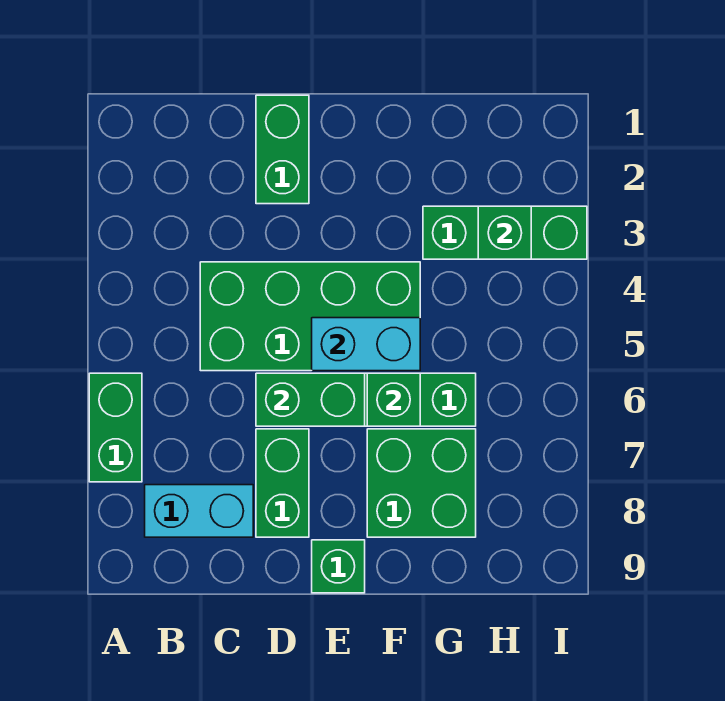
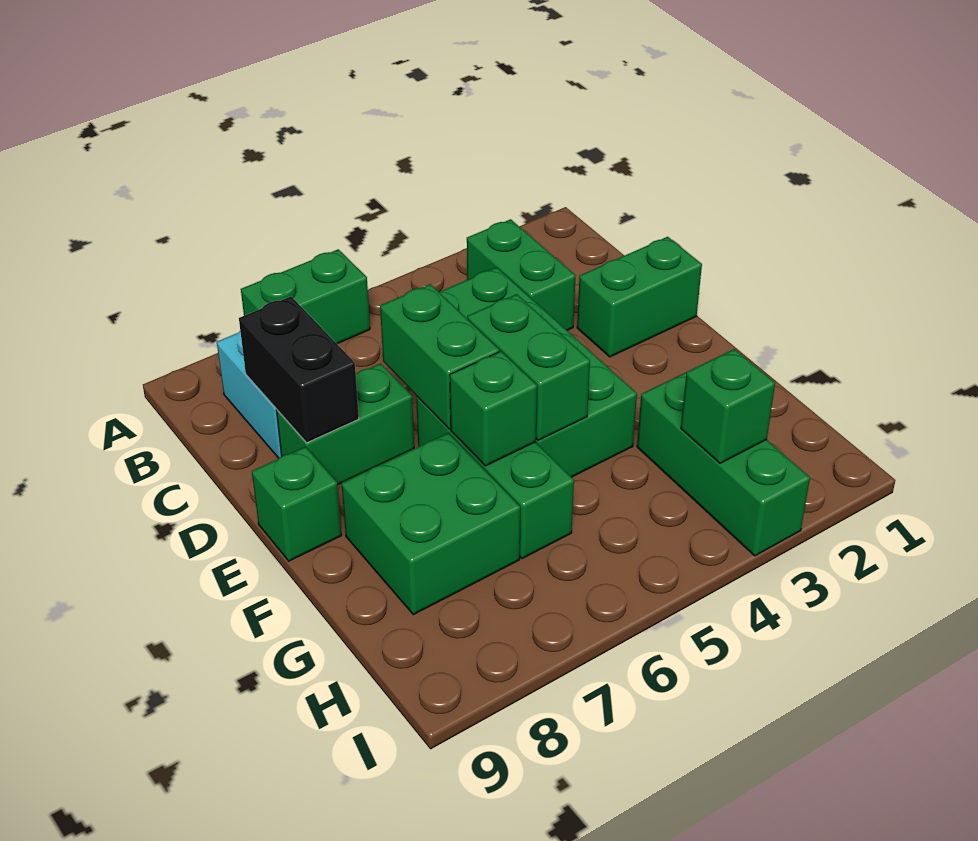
none -> green 1x2 brick [467,219,576,330]
none -> black 1x2 brick [239,297,359,443]
cyan 1x2 brick [312,318,420,371] -> green 1x2 brick [467,294,590,440]

